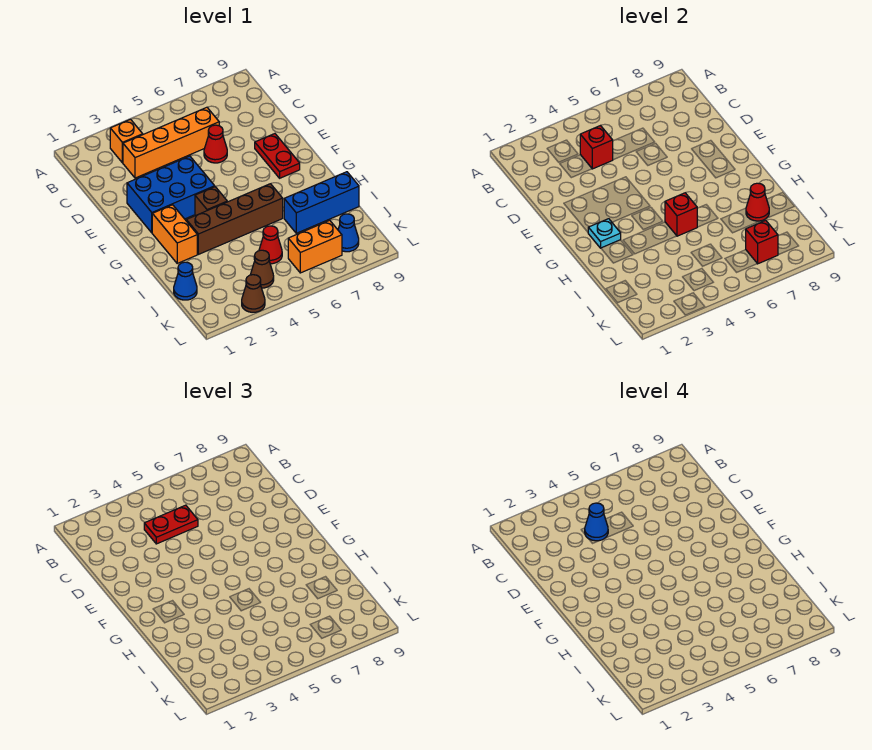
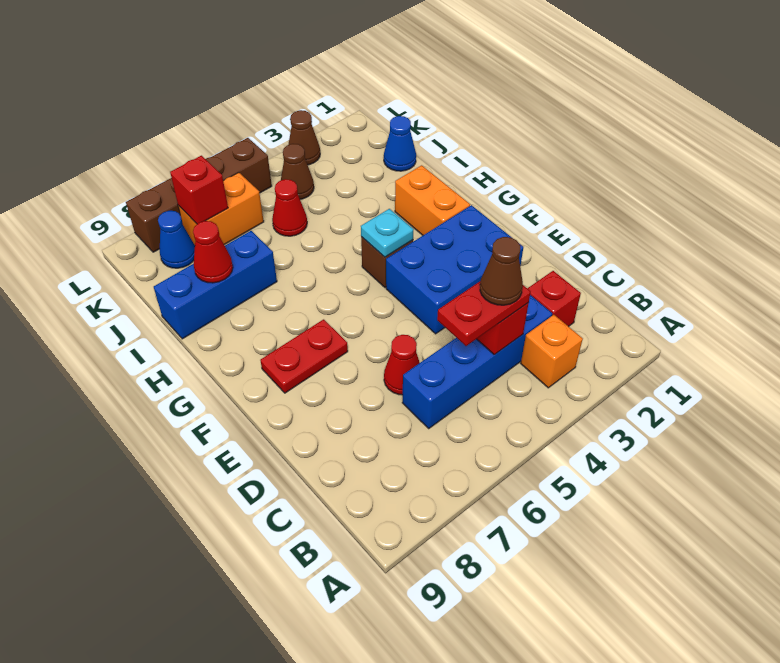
orange 1x4 brick [123,107,219,178] -> blue 1x4 brick [402,295,552,428]
blue 1x1 cone [585,503,608,541] -> brown 1x1 cone [480,237,523,305]
red 1x2 plate [255,134,300,178] -> red 1x2 plate turned to [260,319,348,393]
cyan 1x1 plate [588,219,621,248] -> cyan 1x1 plate moved to [361,209,414,257]
brown 1x4 brick [186,184,283,254] -> brown 1x4 brick moved to [126,138,272,252]
red 1x1 brick [665,193,697,236] -> red 1x1 brick moved to [527,271,581,327]

